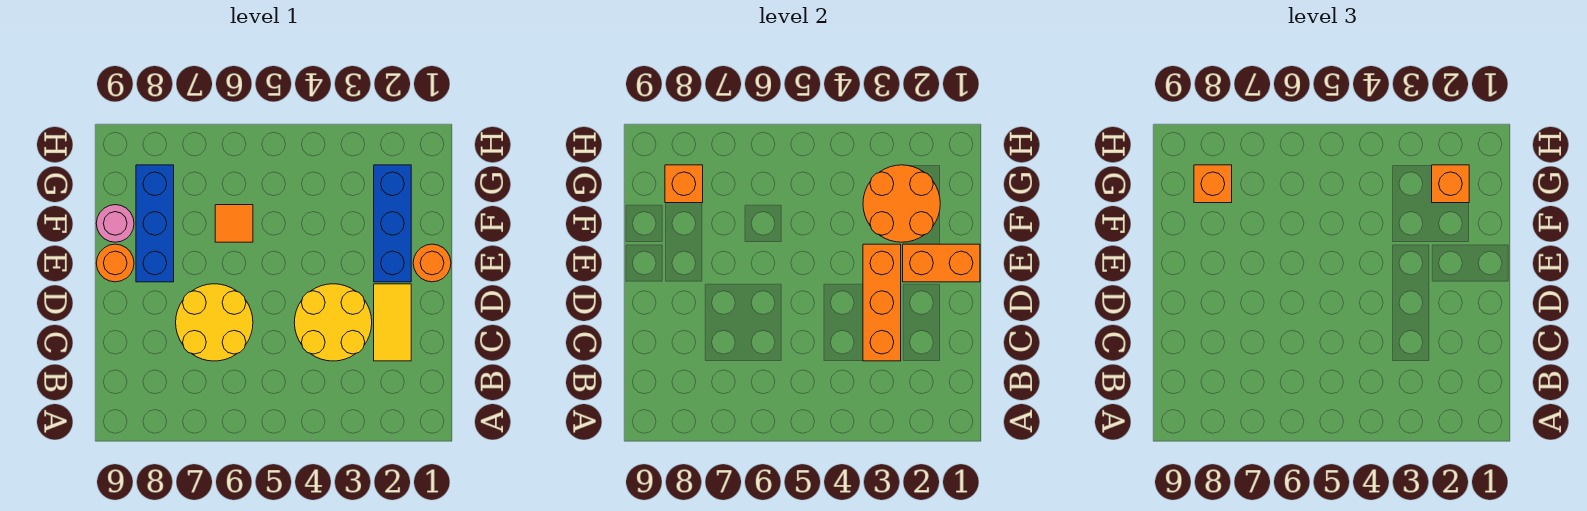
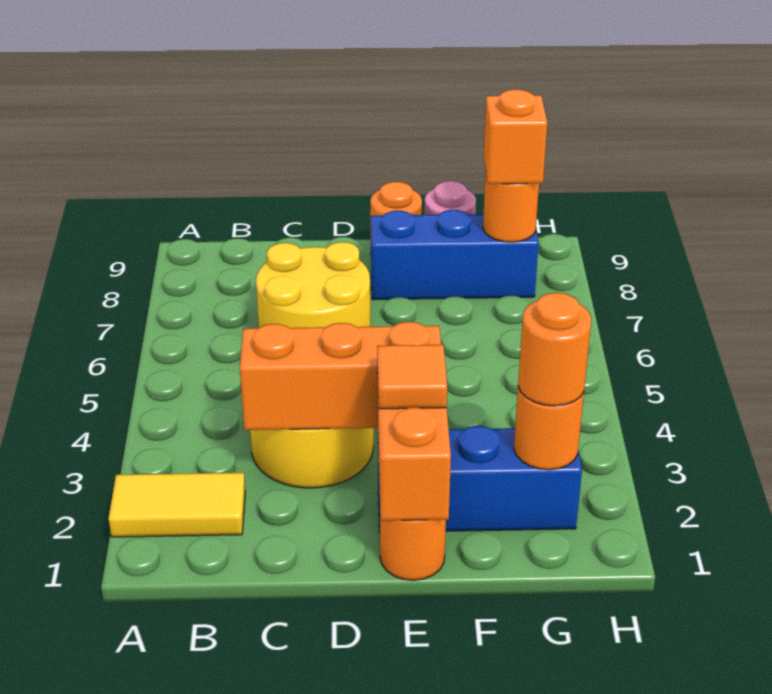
yellow 1x2 tile [374,284,411,361] -> yellow 1x2 tile moved to [109,473,245,537]
orange 2x2 round brick [863,165,940,242] -> orange 1x1 round brick [514,387,584,470]
orange 1x1 tile [215,205,253,242] -> orange 1x1 tile moved to [377,345,447,409]
orange 1x1 brick [1432,165,1469,203] -> orange 1x1 round brick [518,293,591,406]
orange 1x1 brick [665,165,703,203] -> orange 1x1 round brick [483,172,539,242]

